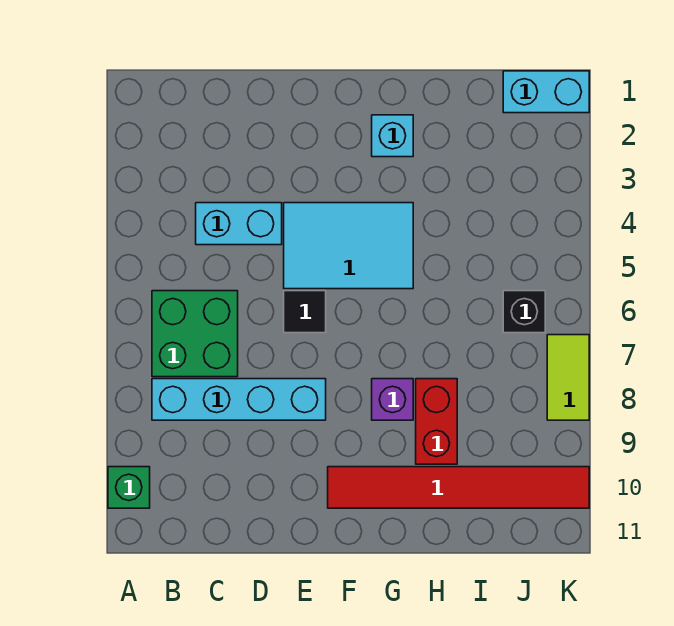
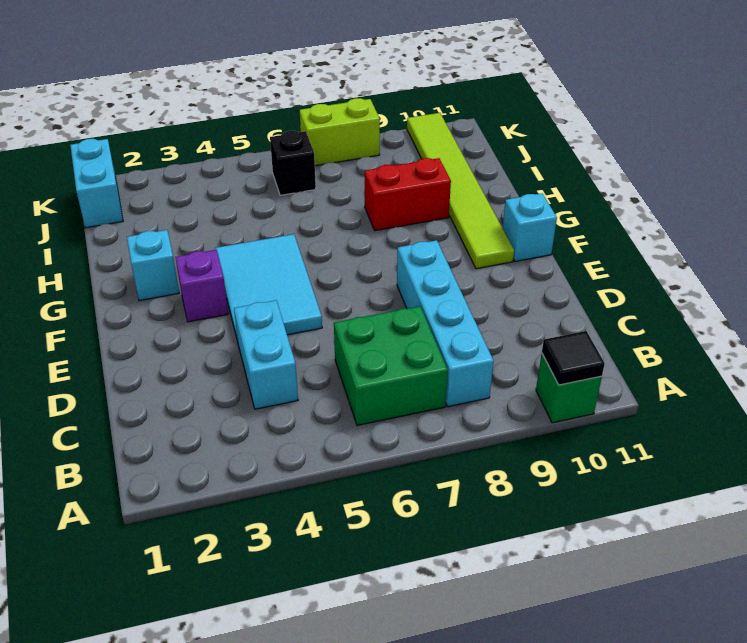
black 1x1 tile [284,291,326,333] -> black 1x1 tile moved to [542,331,605,385]
red 1x6 tile [328,467,589,508] -> lime 1x6 tile [407,113,514,269]
none -> cyan 1x1 brick [503,193,557,261]
purple 1x1 brick [372,379,413,420] -> purple 1x1 brick moved to [175,250,228,322]
lime 1x2 tile [547,335,589,420] -> lime 1x2 brick [300,98,380,166]

